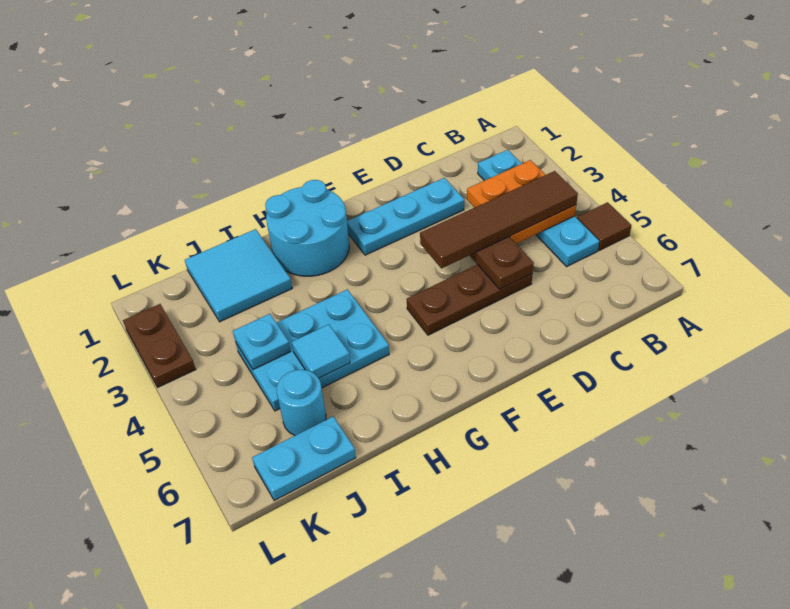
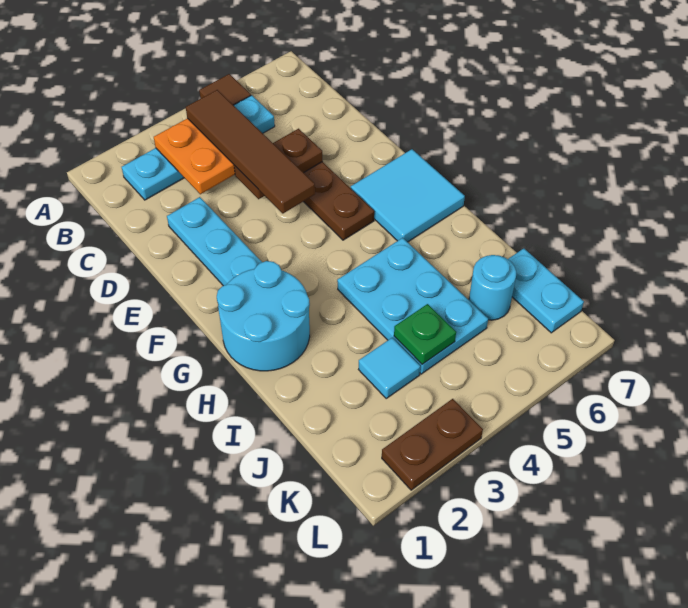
cyan 2x2 tile [185,229,292,322] -> cyan 2x2 tile moved to [351,149,465,242]
cyan 1x1 tile [292,324,350,378] -> cyan 1x1 tile moved to [359,338,420,398]
cyan 1x1 plate [233,314,291,370] -> green 1x1 plate [394,304,456,364]

